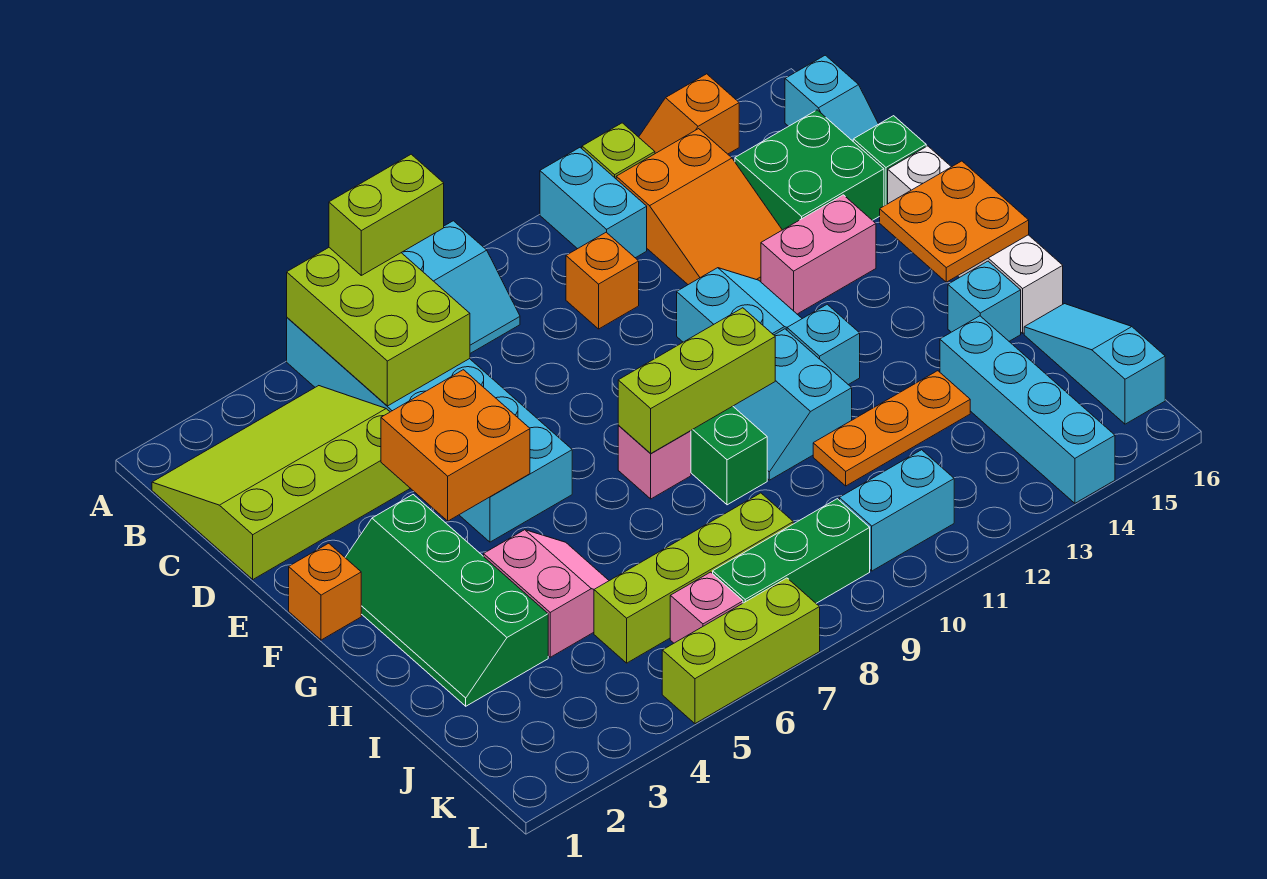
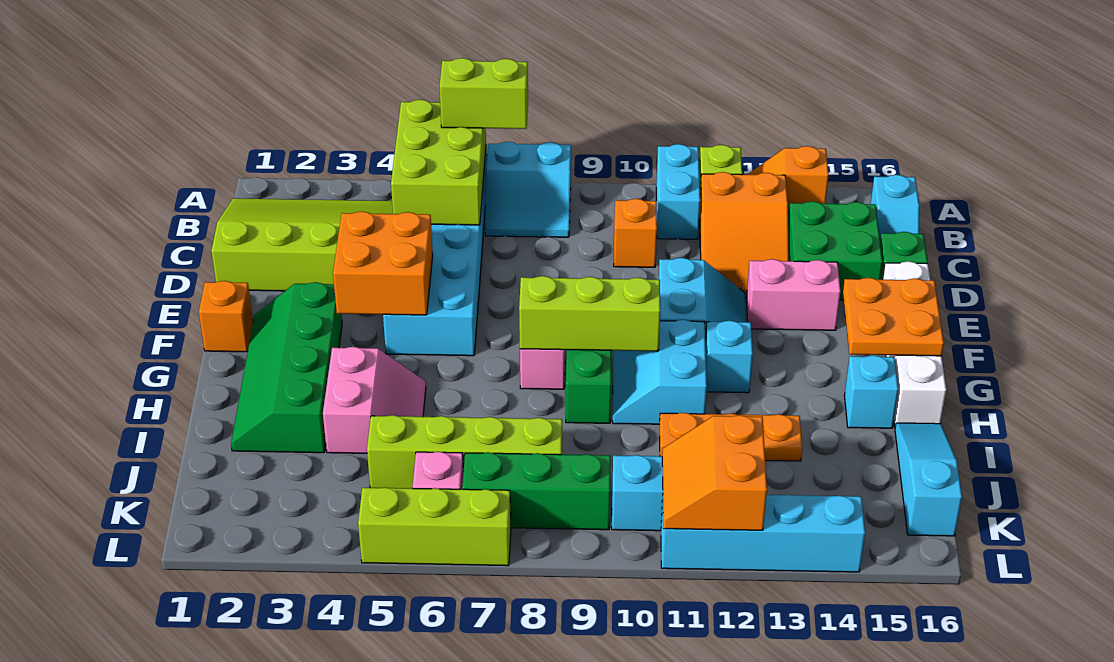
cyan 1x4 brick [940,316,1115,503] -> cyan 1x4 brick turned to [661,495,865,572]
none -> orange 2x2 slope [662,415,767,530]

